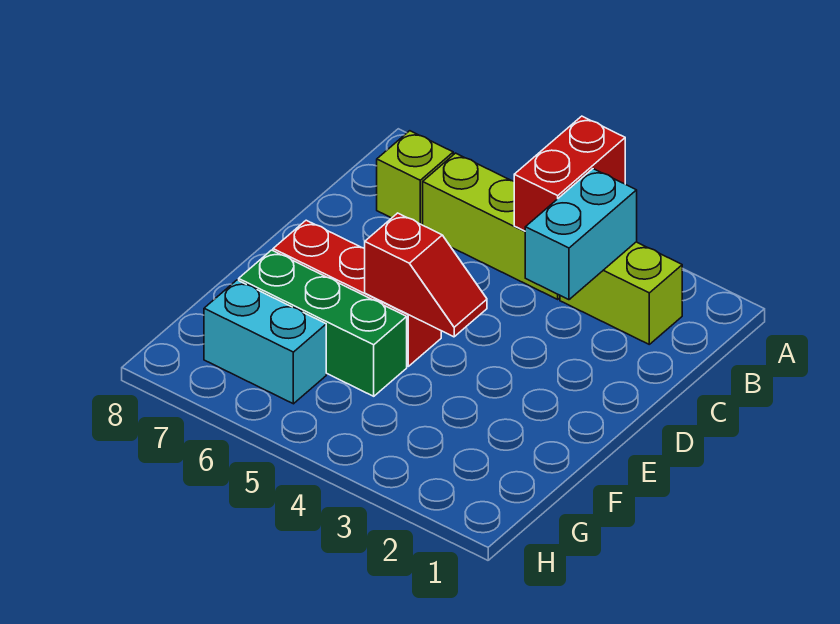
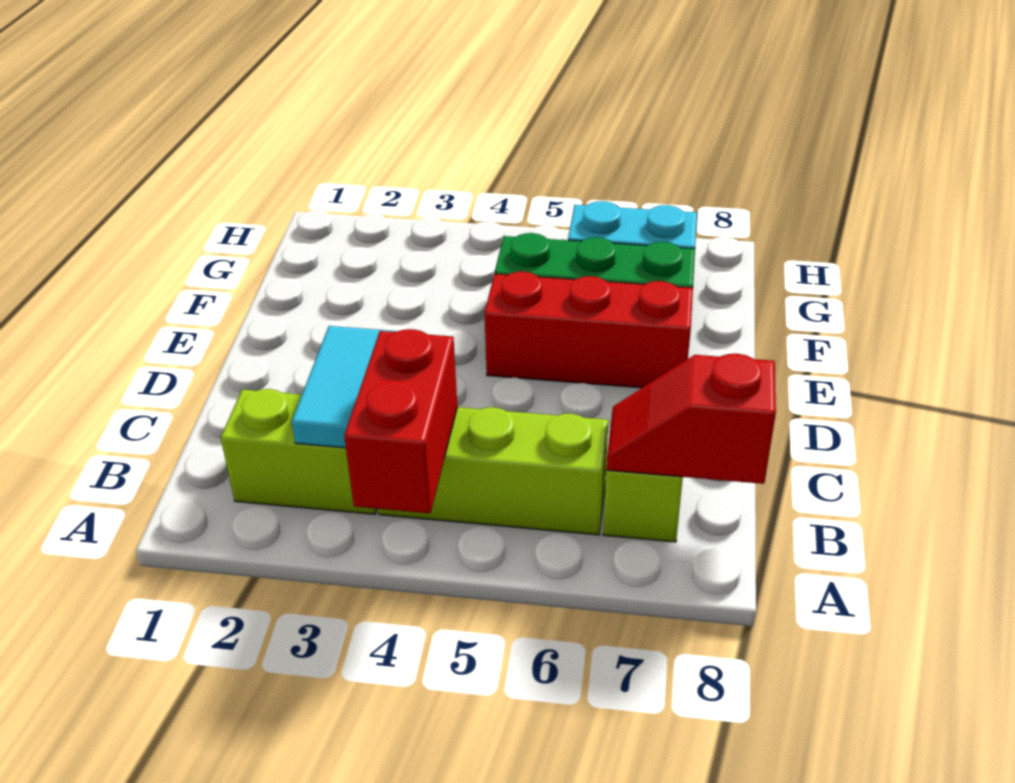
cyan 1x2 brick [525,169,637,300] -> cyan 1x2 tile [292,326,396,448]
red 1x2 slope [365,213,487,337] -> red 1x2 slope moved to [606,354,776,484]

